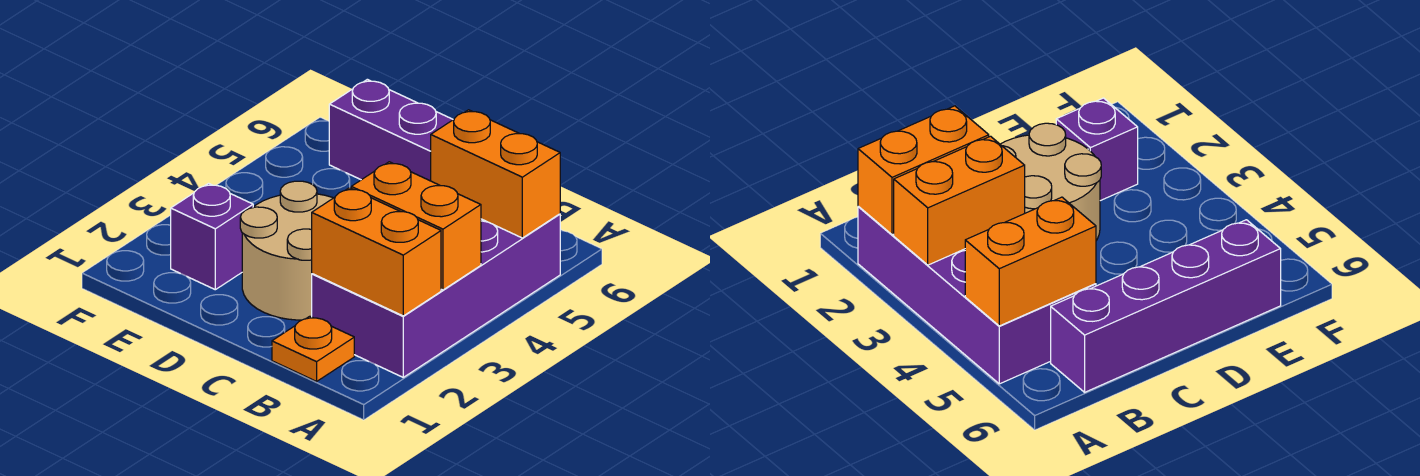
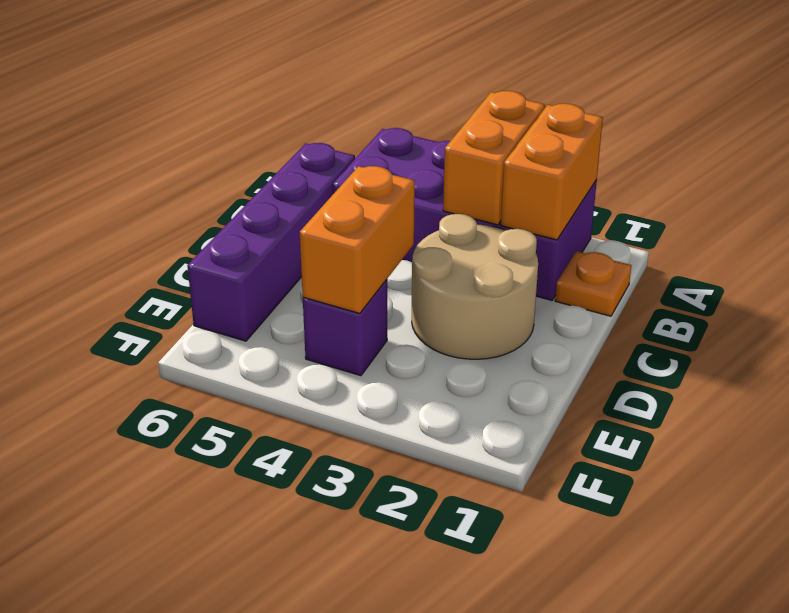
orange 1x2 brick [431,110,560,238] -> orange 1x2 brick moved to [300,166,415,313]
purple 1x1 brick [171,183,253,290] -> purple 1x1 brick moved to [303,280,387,376]

